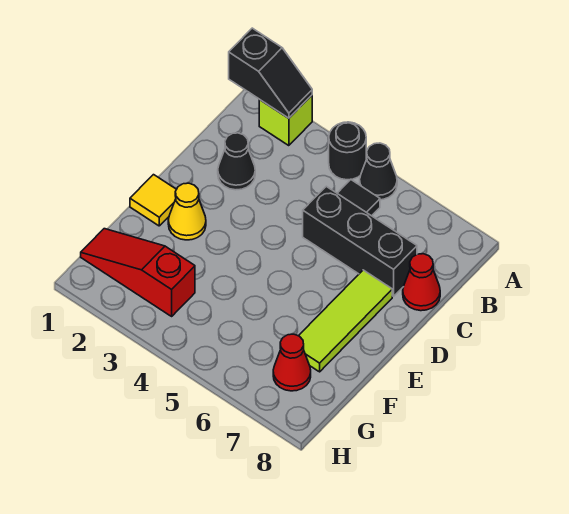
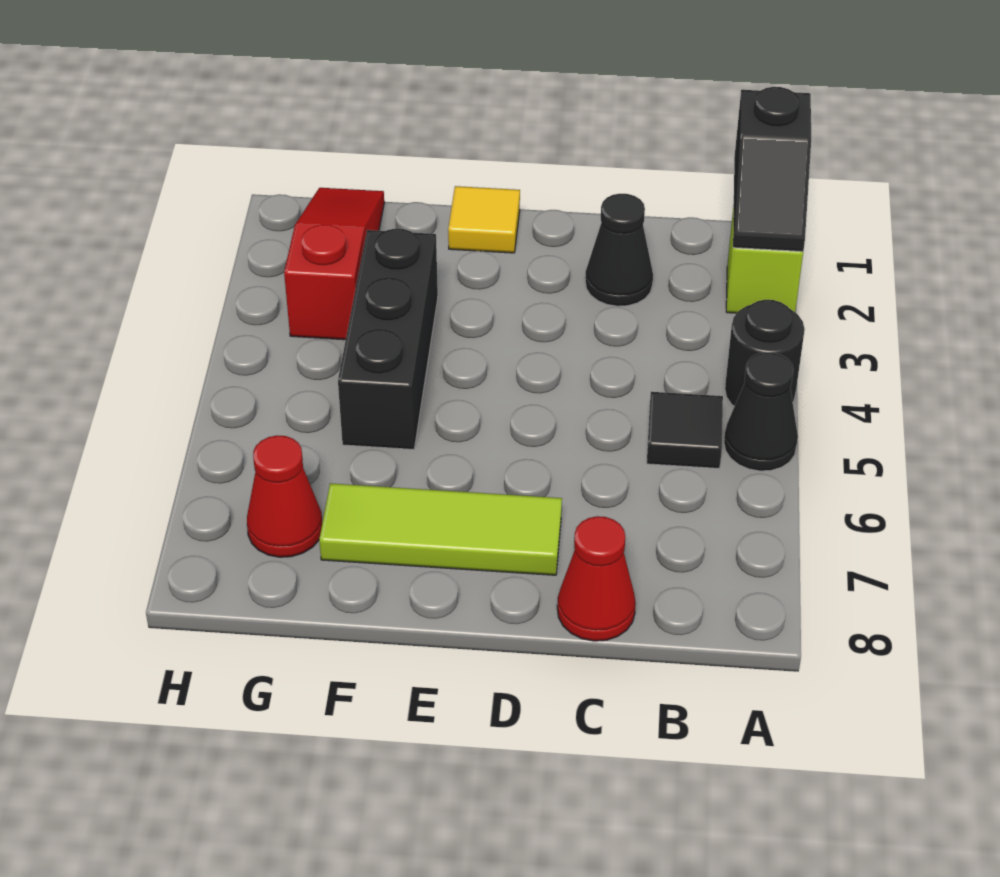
black 1x3 brick [303,186,417,296] -> black 1x3 brick moved to [338,229,438,450]
yellow 1x1 cone [168,183,206,240] -> none

